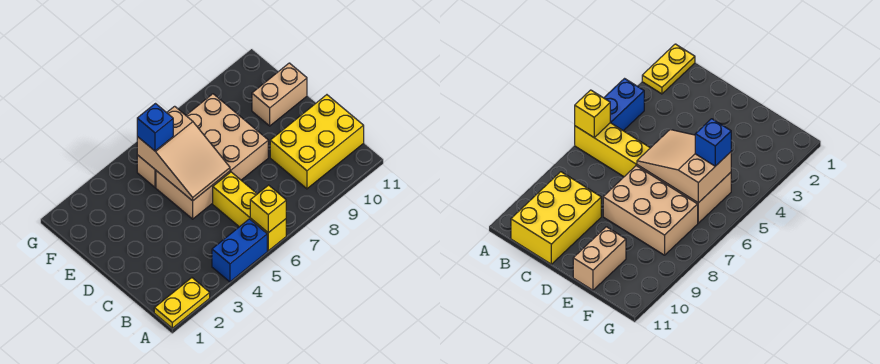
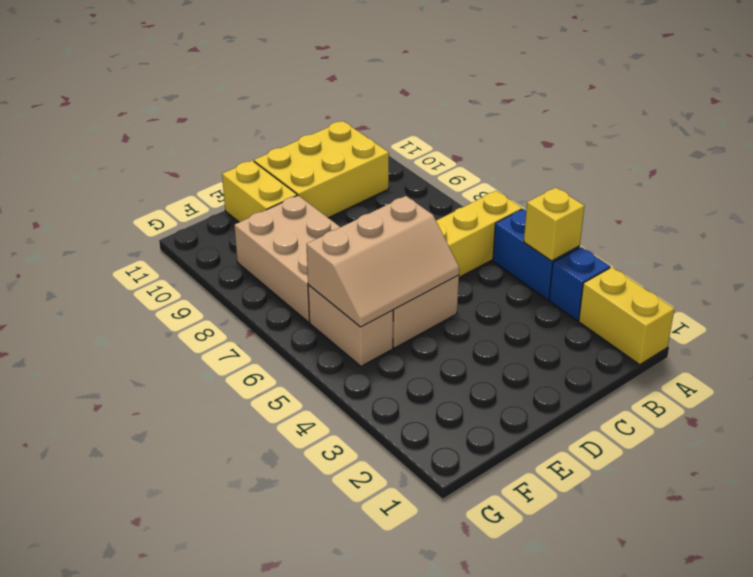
yellow 1x2 plate [154,278,210,328] -> yellow 1x2 brick [579,267,674,365]
yellow 1x1 brick [250,185,286,233] -> yellow 1x1 brick moved to [524,188,584,261]
yellow 2x3 brick [270,95,364,189] -> yellow 2x3 brick turned to [254,121,389,218]
tan 2x3 slope [137,106,230,201] -> tan 2x3 slope turned to [306,196,459,327]
tan 2x3 brick [186,94,268,180] -> tan 2x3 brick turned to [234,195,340,322]
tan 1x2 brick [252,63,307,126] -> yellow 1x2 brick [222,161,297,222]
blue 1x1 brick [137,104,173,151] -> blue 1x1 brick moved to [549,247,610,320]

